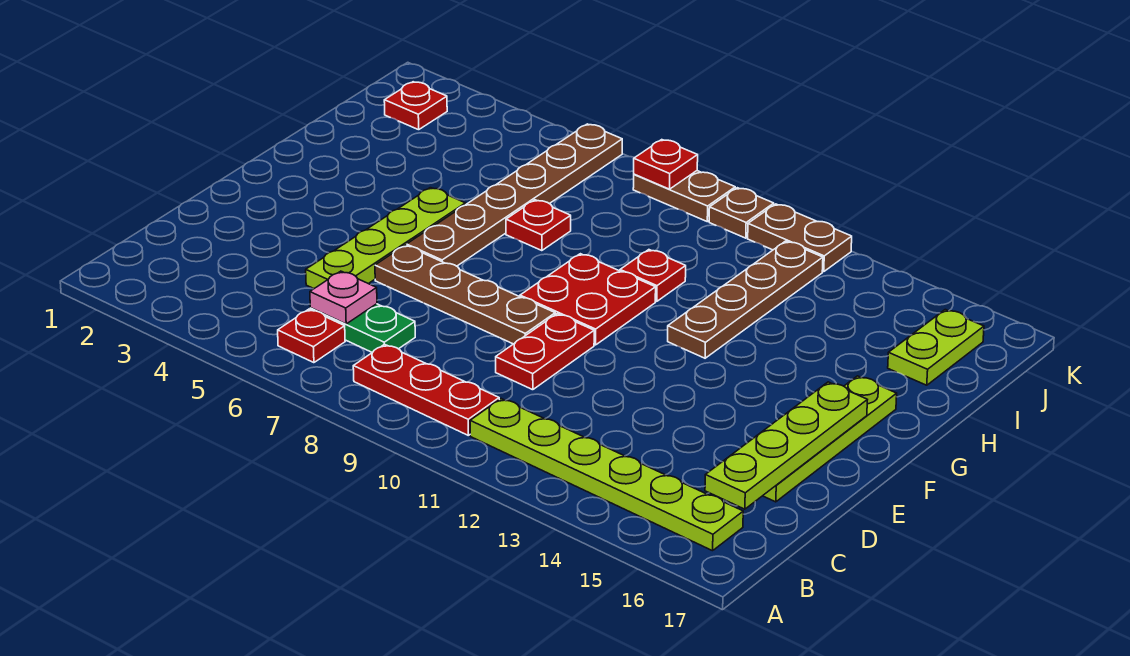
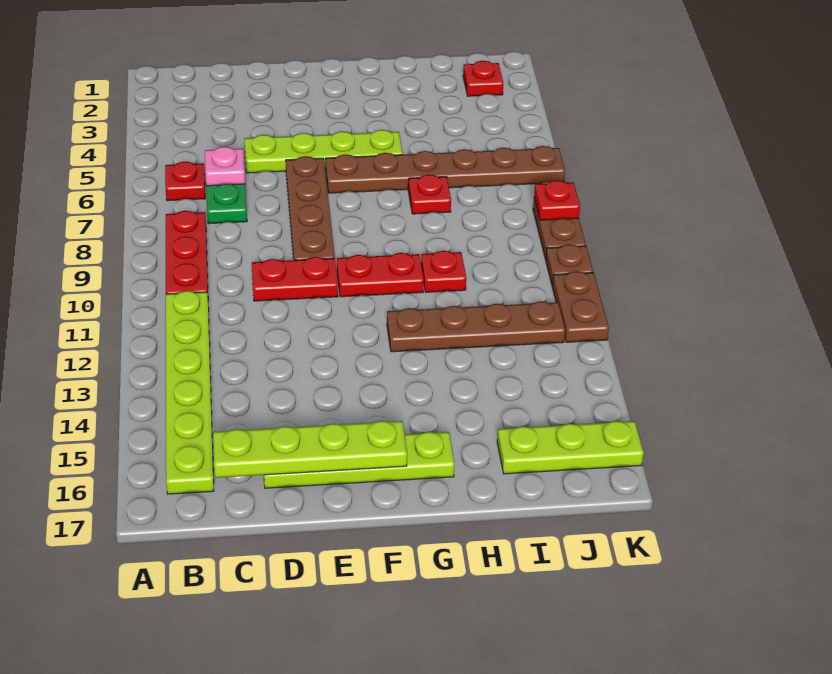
red 2x2 plate [520,254,656,345] -> red 1x2 plate [337,253,424,297]
lime 1x2 plate [888,310,984,385] -> lime 1x3 plate [497,421,644,474]

